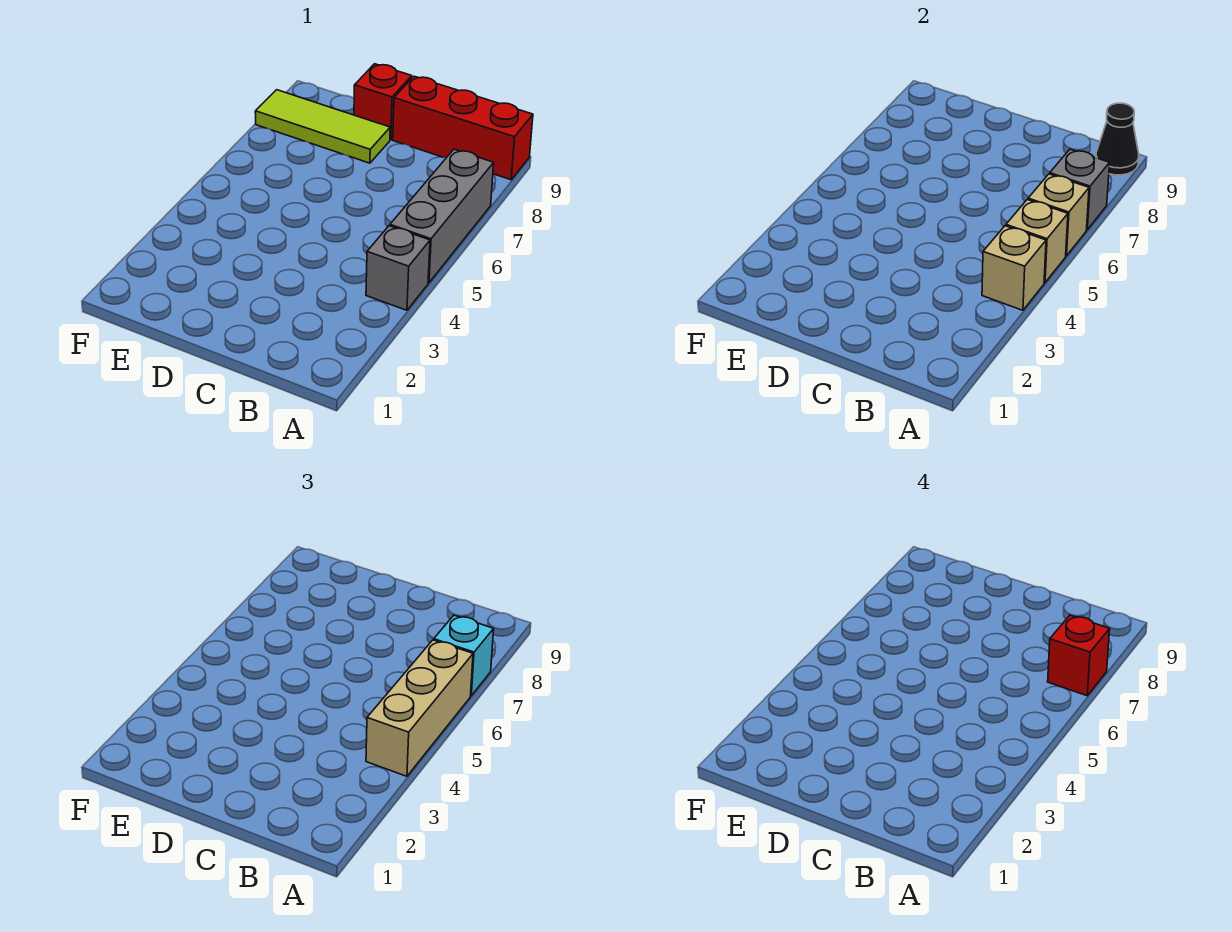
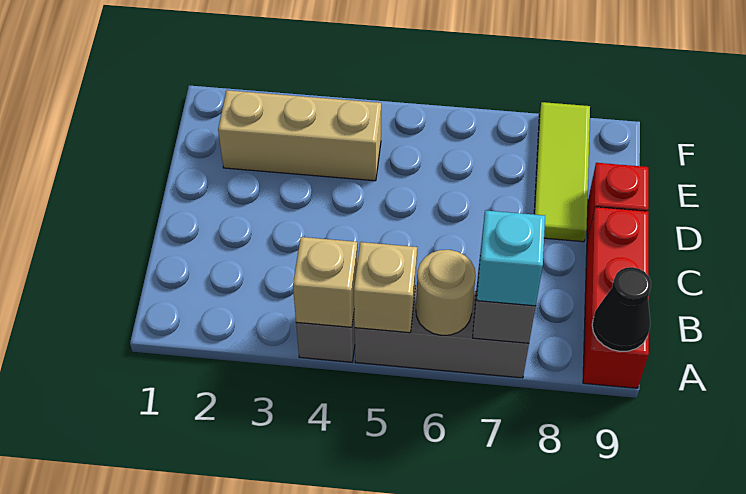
tan 1x3 brick [366,640,473,776] -> tan 1x3 brick moved to [218,90,381,181]
tan 1x1 brick [1028,174,1089,256] -> tan 1x1 round brick [416,250,476,335]
red 1x1 brick [1048,615,1110,696] -> none

